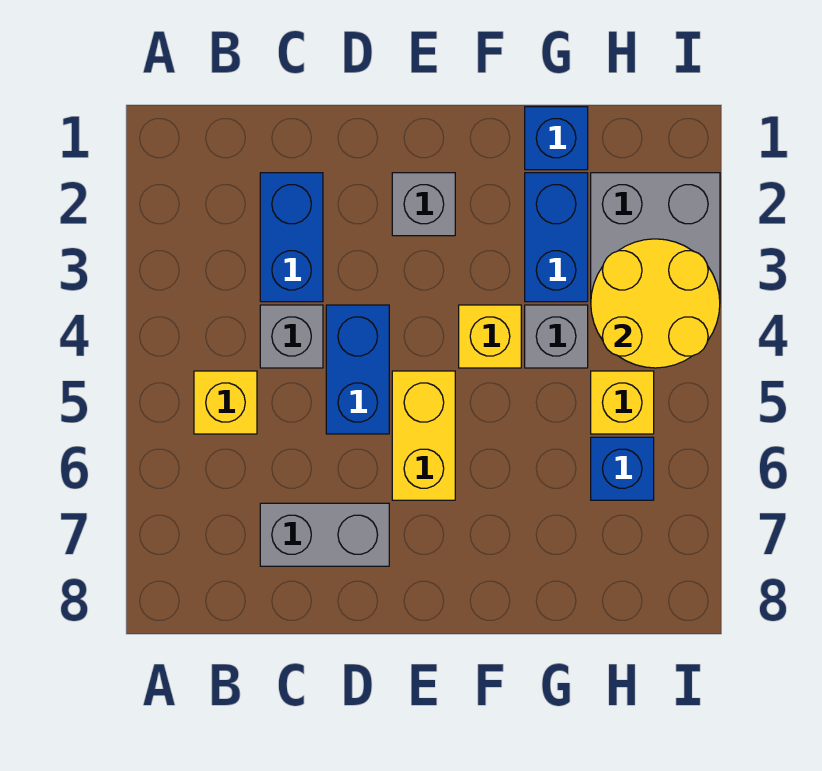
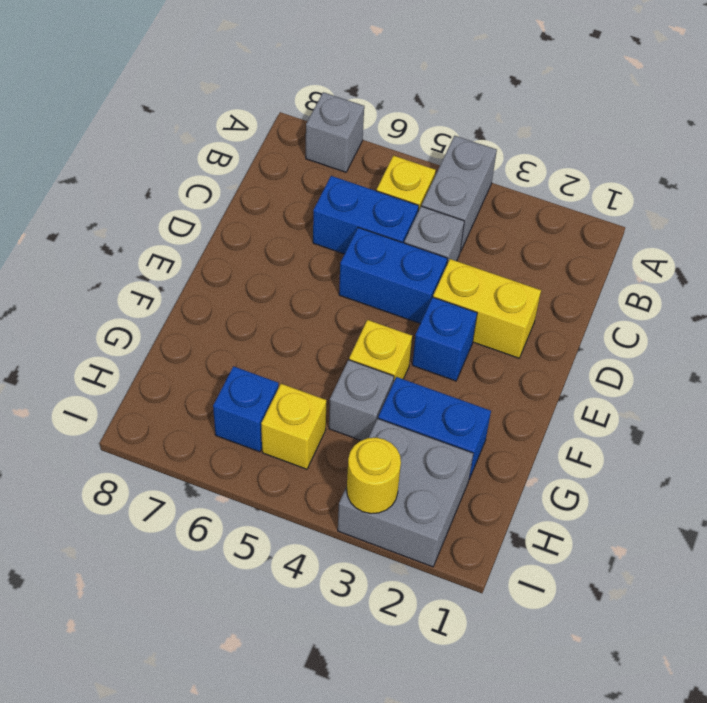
blue 1x2 brick [260,173,323,302] -> blue 1x2 brick moved to [313,176,419,254]
grey 1x2 brick [260,503,389,566] -> grey 1x2 brick moved to [422,136,497,252]
grey 1x1 brick [392,173,455,236] -> grey 1x1 brick moved to [306,92,364,172]
yellow 1x2 brick [392,371,455,500] -> yellow 1x2 brick moved to [433,259,541,358]
blue 1x1 brick [525,107,588,170] -> blue 1x1 brick moved to [412,297,477,381]
yellow 2x2 round brick [591,239,720,368] -> yellow 1x1 round brick [347,438,401,514]

